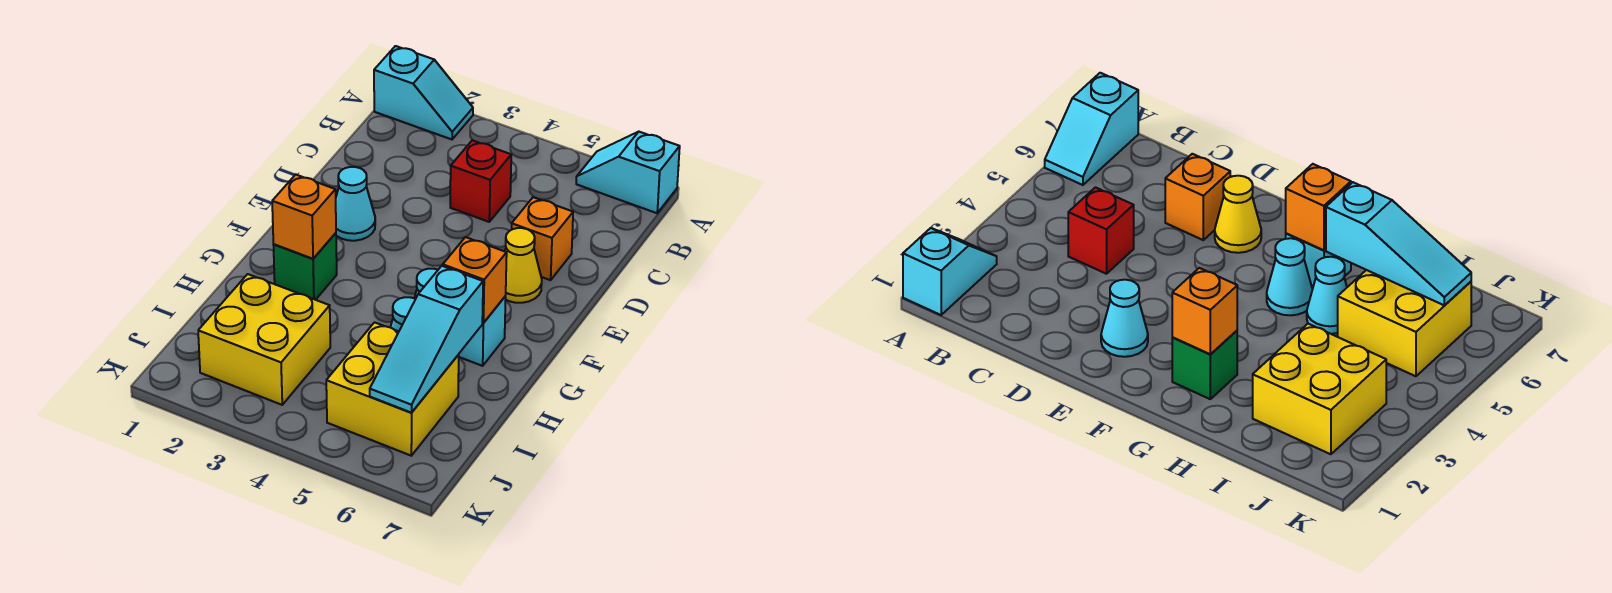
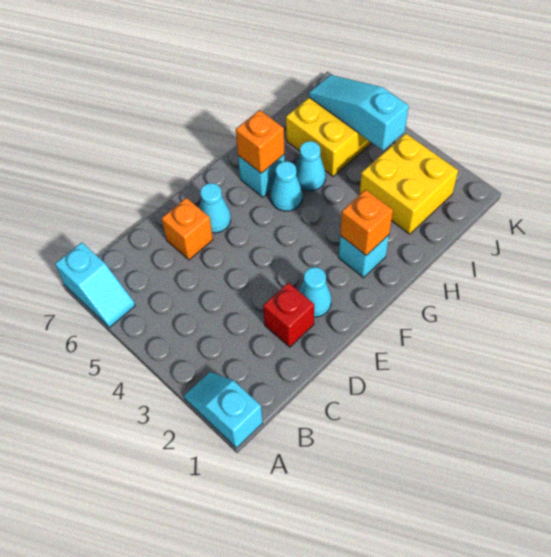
red 1x1 brick [450,140,511,222] -> red 1x1 brick moved to [263,283,314,347]
yellow 1x1 cone [505,228,542,303] -> cyan 1x1 cone [199,183,231,233]
green 1x1 brick [274,233,337,300] -> cyan 1x1 brick [339,235,389,278]
cyan 1x3 slope [370,266,483,413] -> cyan 1x3 slope turned to [309,75,409,151]

